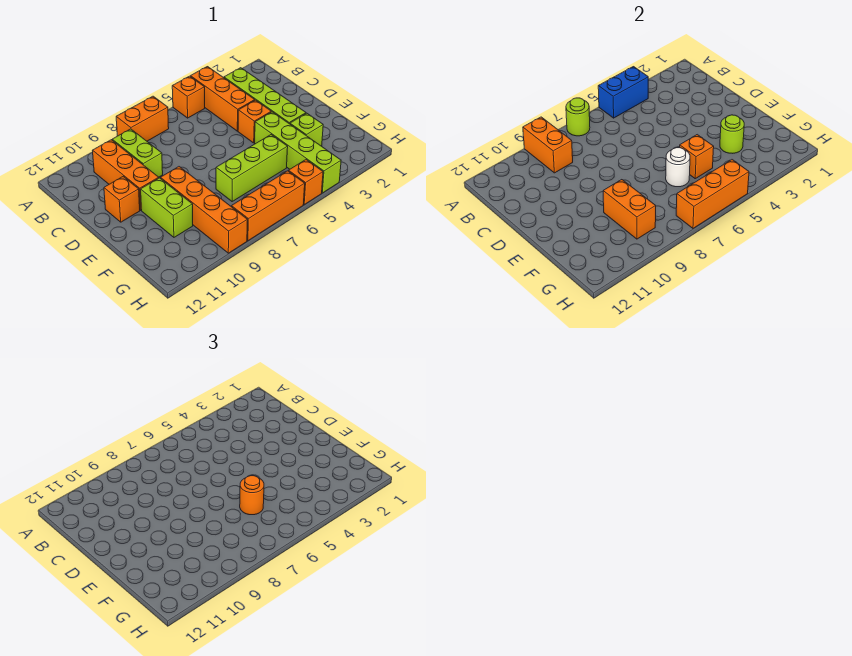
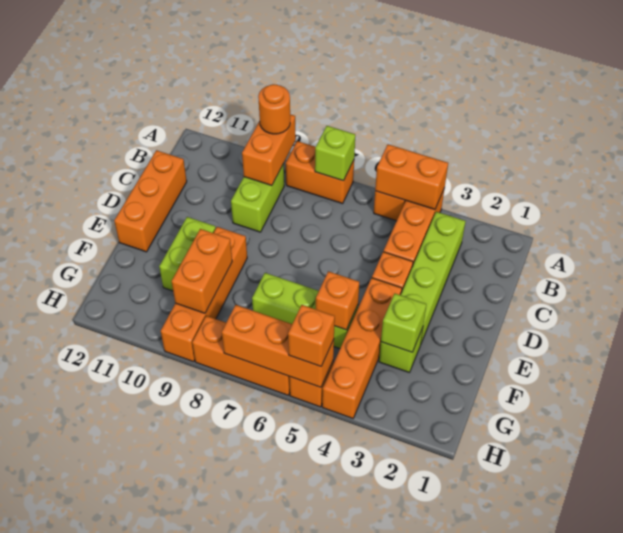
blue 1x2 brick [598,67,648,118] -> orange 1x2 brick [375,144,448,209]
lime 1x1 round brick [566,98,590,136] -> lime 1x1 brick [315,126,355,181]
orange 1x3 brick [93,140,159,210] -> orange 1x3 brick moved to [114,150,187,252]
orange 1x1 brick [104,177,140,222] -> orange 1x1 brick moved to [288,305,335,366]
lime 1x4 brick [255,112,341,193] -> orange 1x4 brick [322,278,402,418]
lime 1x1 round brick [720,115,744,153] -> lime 1x1 brick [381,294,426,352]
white 1x1 round brick [666,148,690,187] -> none
orange 1x1 round brick [240,476,264,515] -> orange 1x1 round brick moved to [258,84,290,134]

